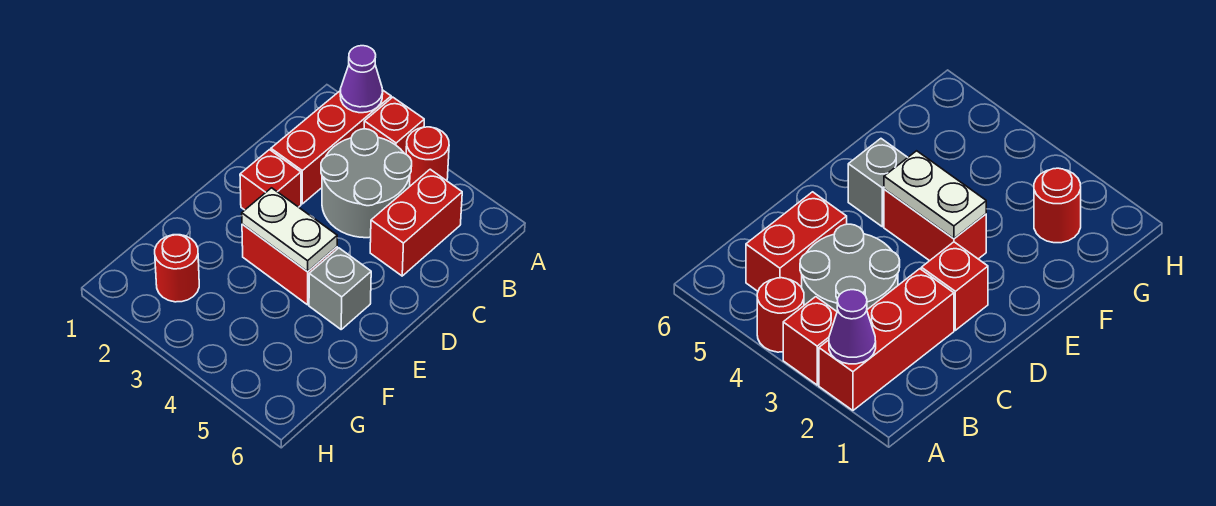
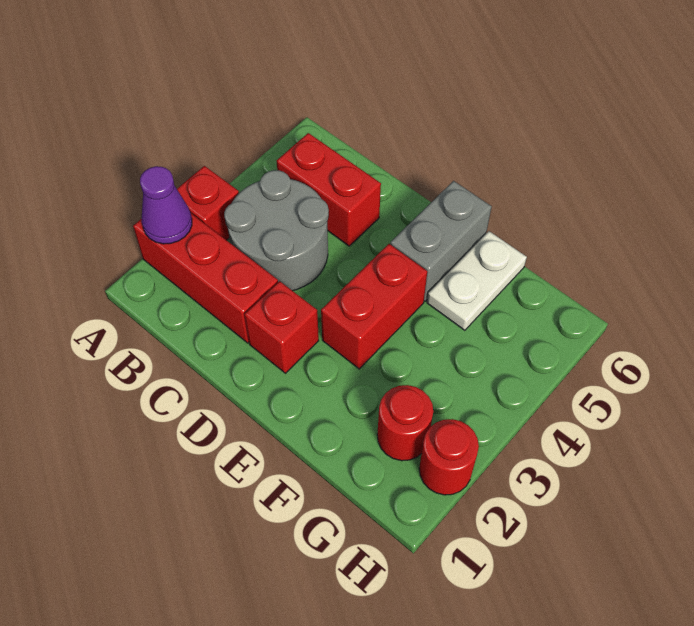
red 1x1 round brick [406,127,449,186] -> red 1x1 round brick moved to [419,419,479,495]
white 1x2 plate [242,188,337,272] -> white 1x2 plate moved to [427,231,527,330]
grey 1x1 brick [309,248,371,329] -> grey 1x2 brick [390,181,492,301]

